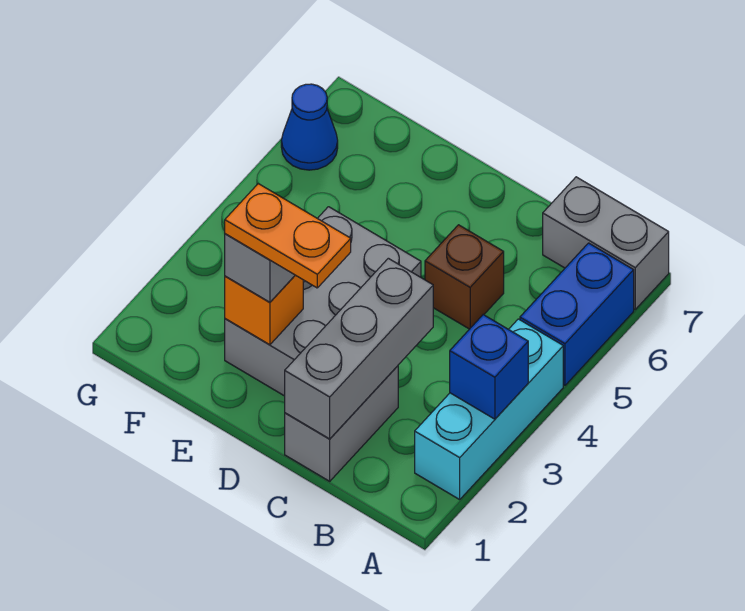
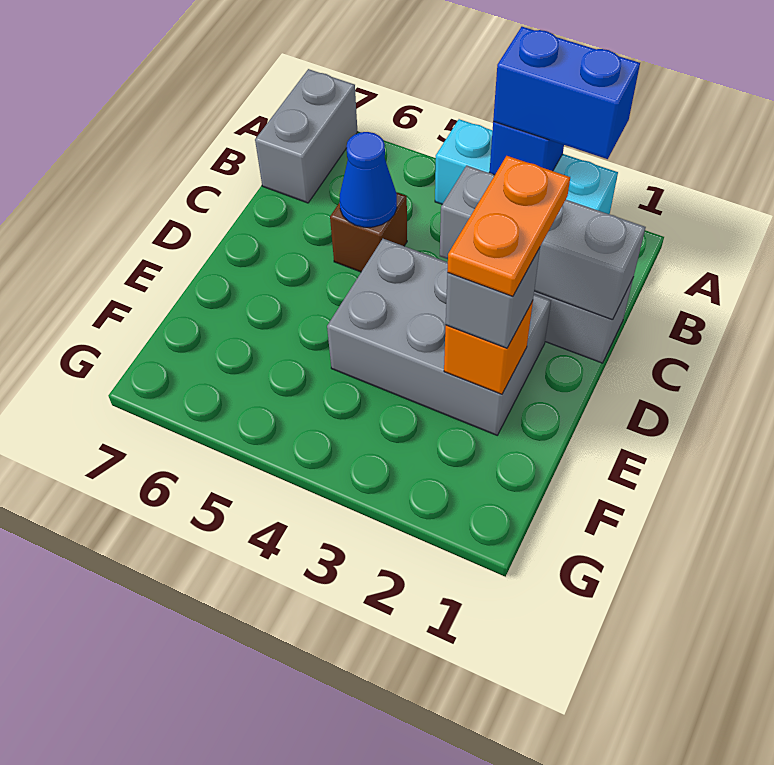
blue 1x2 brick [520,243,634,385] -> blue 1x2 brick moved to [493,27,640,159]
blue 1x1 cone [281,84,338,170] -> blue 1x1 cone moved to [340,132,397,227]

